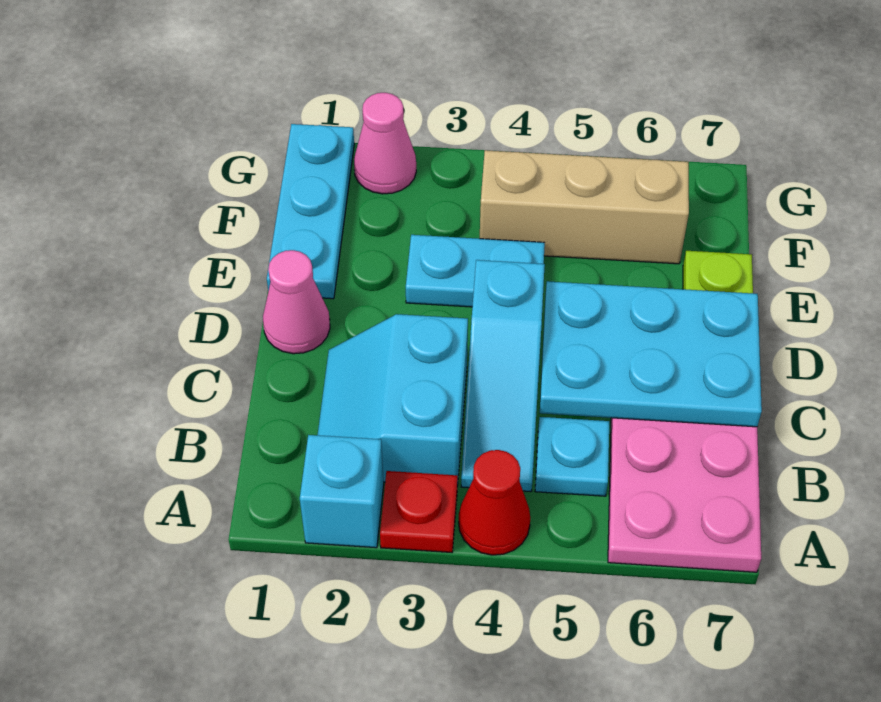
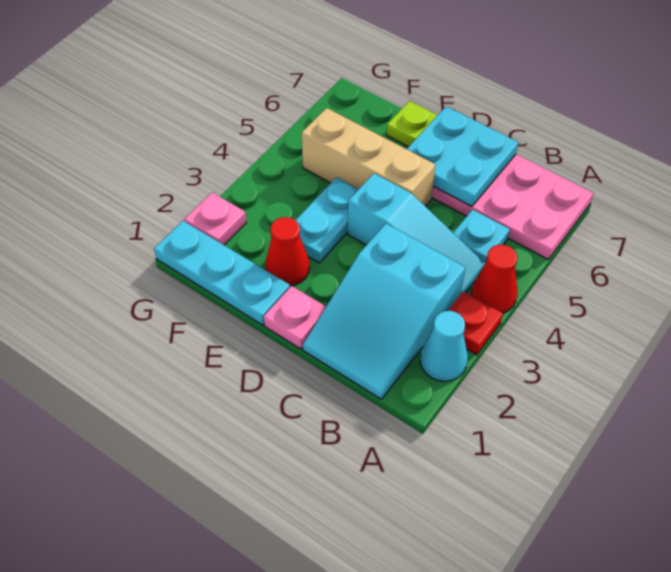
cyan 1x1 brick [300,435,384,548] -> cyan 1x1 cone [420,311,468,381]
cyan 2x2 slope [318,314,468,487] -> cyan 2x3 slope [303,224,465,399]
cyan 2x3 plate [540,281,762,427] -> cyan 2x2 plate [407,106,519,207]
pink 1x1 cone [263,250,330,354] -> pink 1x1 plate [264,286,326,349]
none -> red 1x1 cone [265,217,310,286]
tan 1x3 brick [480,150,689,264] -> tan 1x3 brick turned to [302,108,436,206]
pink 1x1 cone [354,93,416,194] -> pink 1x1 plate [185,193,246,245]

